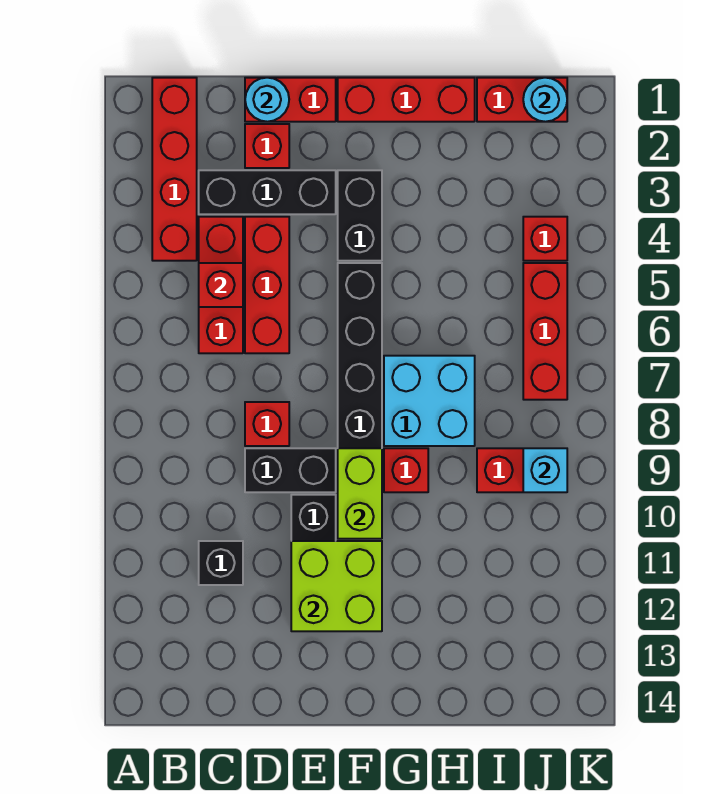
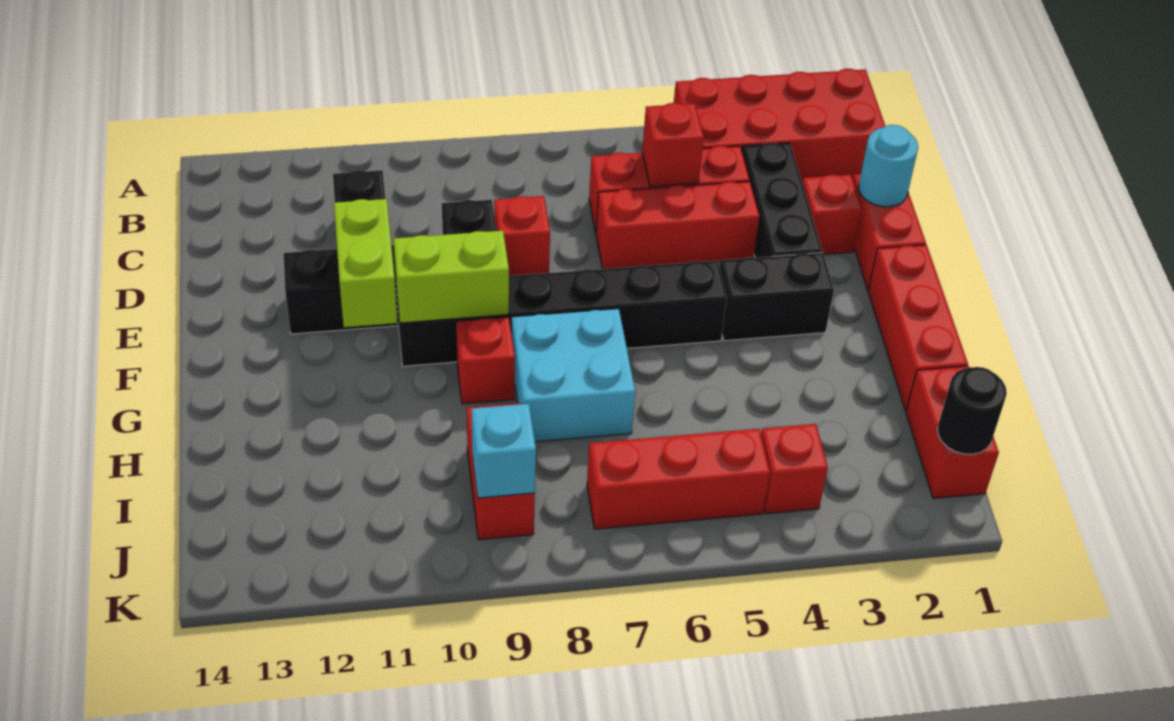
red 1x4 brick [152,78,197,261] -> red 2x4 brick [674,69,885,181]
lime 2x2 brick [291,541,382,631] -> lime 1x2 brick [334,199,397,327]
cyan 1x1 round brick [523,78,567,122] -> black 1x1 round brick [937,367,1007,454]

